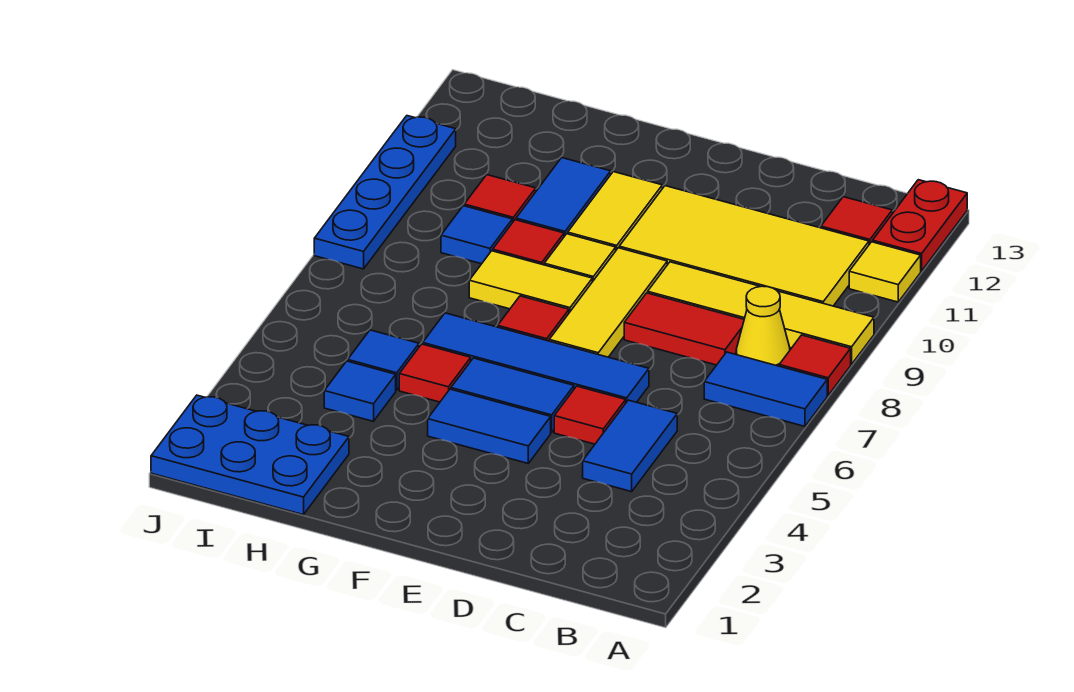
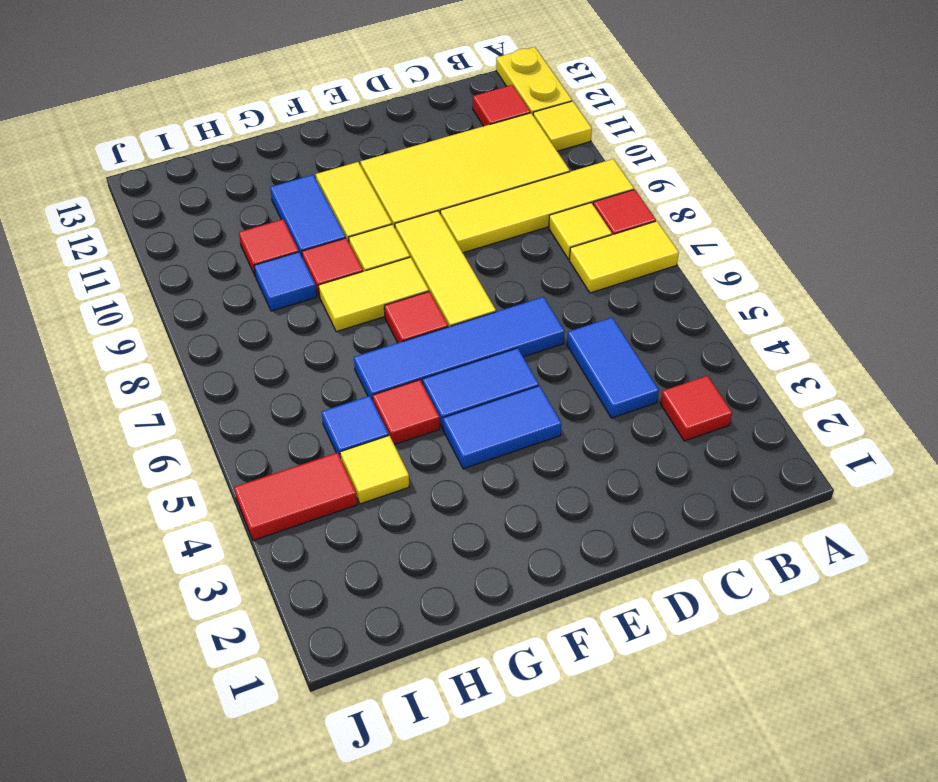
blue 1x2 tile [704,352,827,426] -> yellow 1x2 tile [569,221,679,293]
red 1x2 plate [873,180,967,271] -> yellow 1x2 plate [496,47,572,115]
yellow 1x1 cone [736,286,790,366] -> yellow 1x1 tile [549,203,612,259]
red 1x2 tile [624,293,744,365] -> red 1x2 tile moved to [234,453,357,540]
red 1x1 tile [554,386,626,444] -> red 1x1 tile moved to [660,376,732,441]
blue 2x3 plate [151,395,349,515] -> none
blue 1x1 tile [324,361,396,421] -> yellow 1x1 tile [340,436,409,504]
blue 1x4 plate [314,116,456,269] -> none

